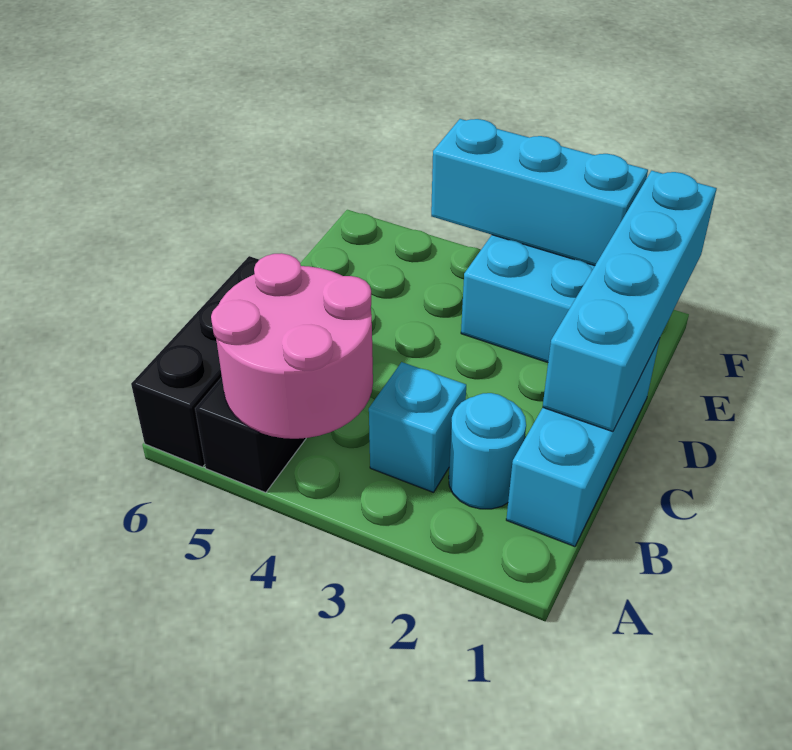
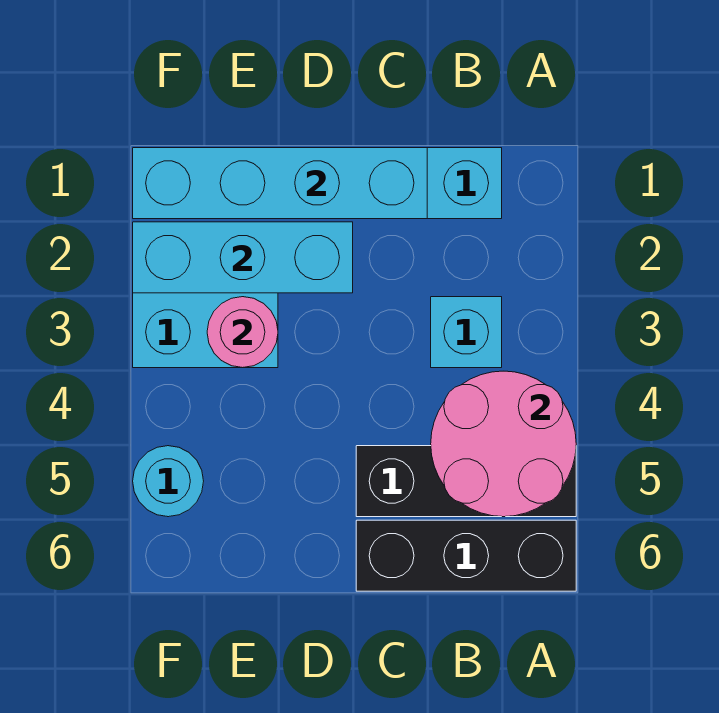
cyan 1x1 round brick [449,393,526,509] -> cyan 1x1 round brick moved to [133,446,204,517]
none -> pink 1x1 round brick [207,297,278,368]
cyan 1x3 brick [431,119,648,266] -> cyan 1x3 brick turned to [133,222,353,293]

